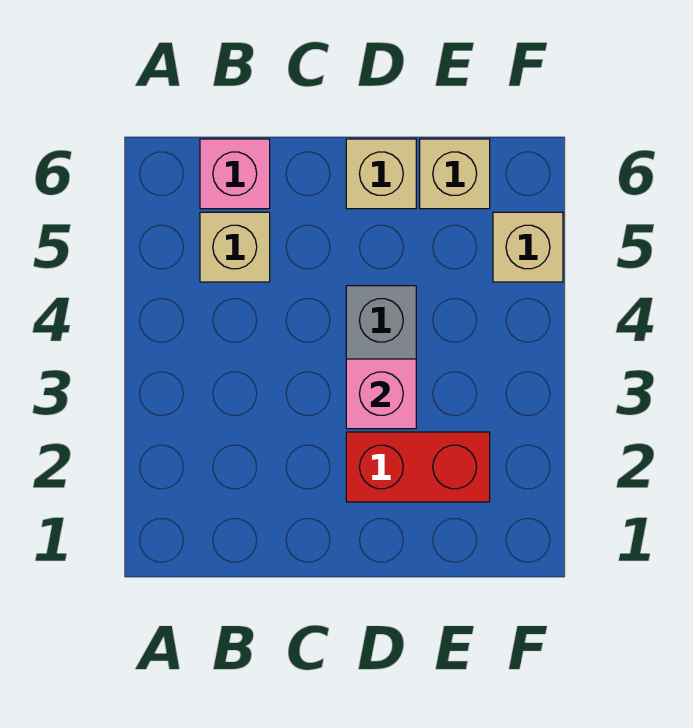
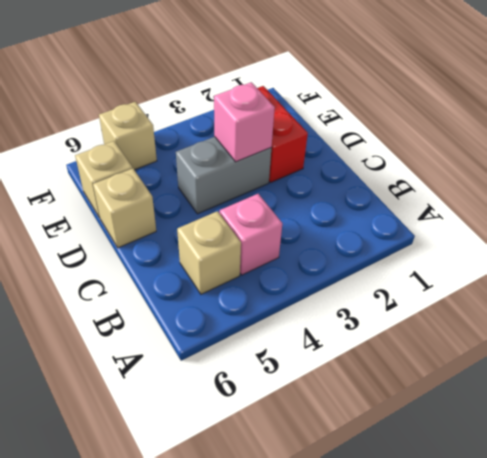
pink 1x1 brick [200,139,270,209] -> pink 1x1 brick moved to [220,194,282,275]

